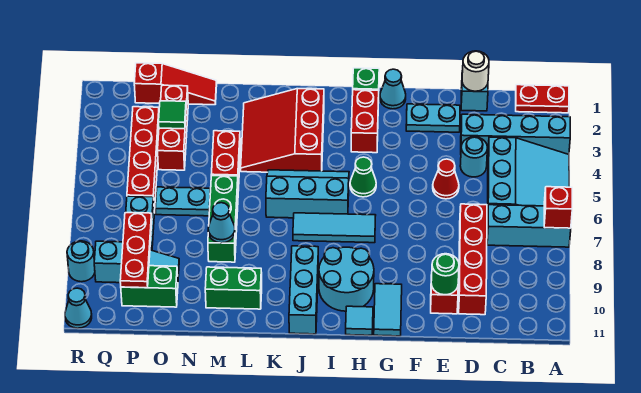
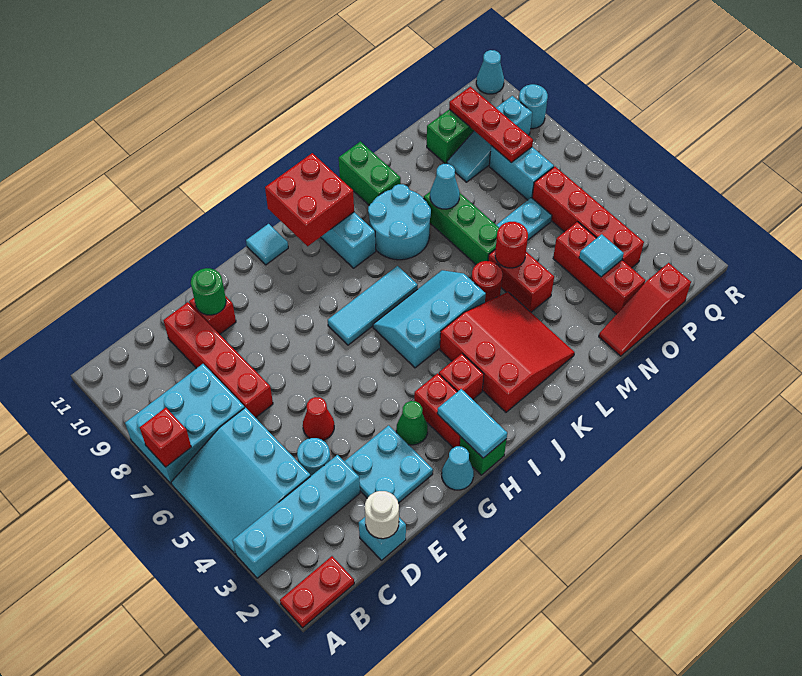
cyan 1x3 brick [487,205,571,247] -> cyan 2x3 brick [125,364,245,484]
cyan 1x2 plate [406,104,460,132] -> cyan 2x2 plate [344,425,433,503]
cyan 1x2 tile [374,284,402,336] -> cyan 1x2 tile moved to [437,389,507,458]
green 1x1 cone [350,157,376,197] -> green 1x1 cone moved to [396,401,428,445]
cyan 2x2 round brick [319,247,374,311] -> cyan 2x2 round brick moved to [368,184,431,260]
none -> red 1x1 brick [439,354,484,399]
cyan 2x3 slope [266,170,349,218] -> cyan 2x3 slope turned to [373,270,486,368]
none -> red 2x2 brick [265,153,354,246]
none -> red 1x1 round brick [472,261,502,302]
green 1x2 brick [205,267,262,309] -> green 1x2 brick turned to [339,142,401,205]
none -> red 1x1 round brick [495,222,528,268]
green 1x1 tile [159,101,186,129] -> cyan 1x1 tile [579,234,624,277]

